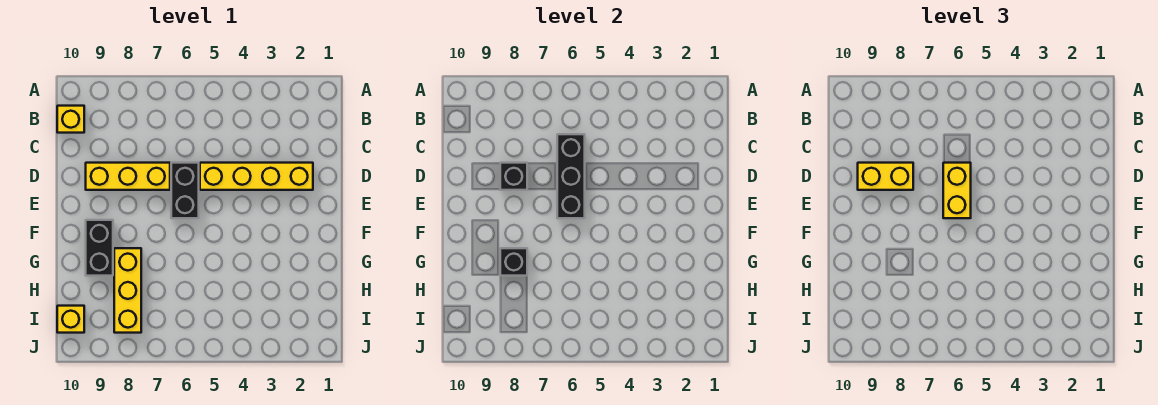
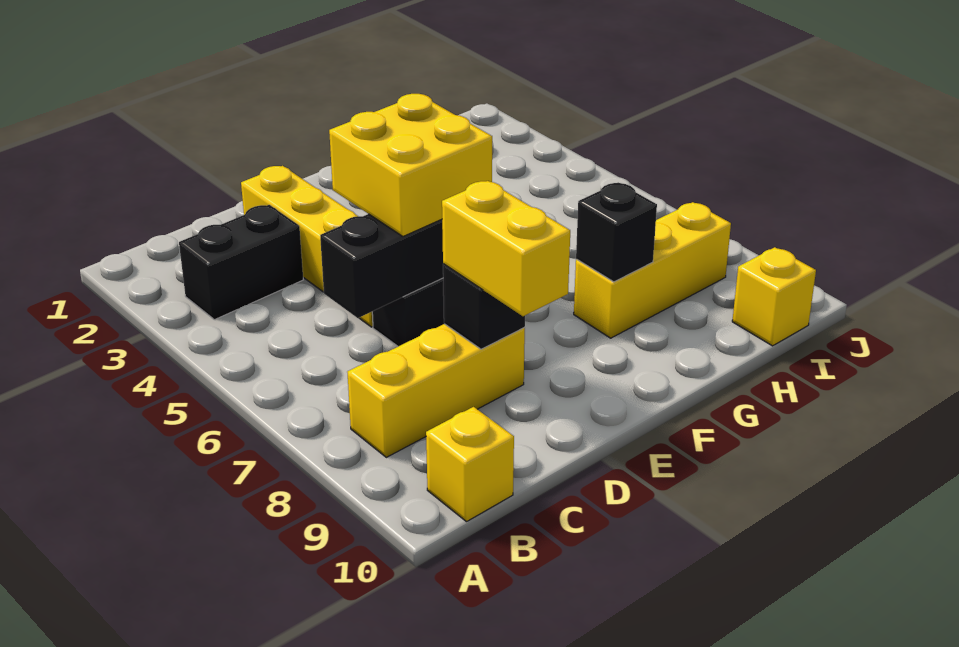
yellow 1x2 brick [943,163,971,218] -> yellow 2x2 brick [329,94,492,236]
yellow 1x3 brick [86,163,170,190] -> yellow 1x3 brick turned to [347,324,525,457]
black 1x2 brick [86,220,113,276] -> black 1x2 brick moved to [179,205,303,320]

